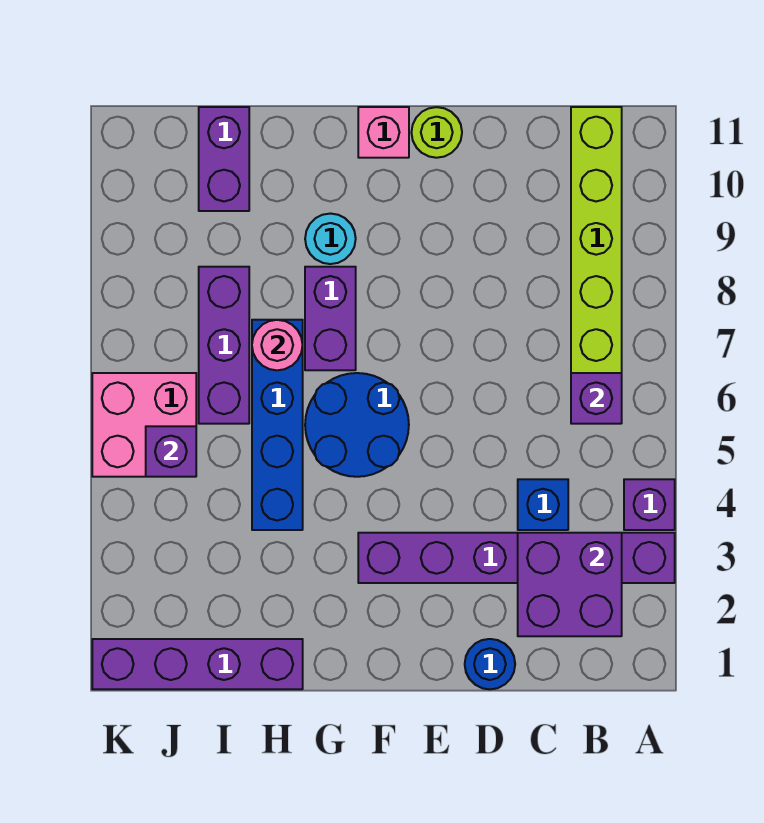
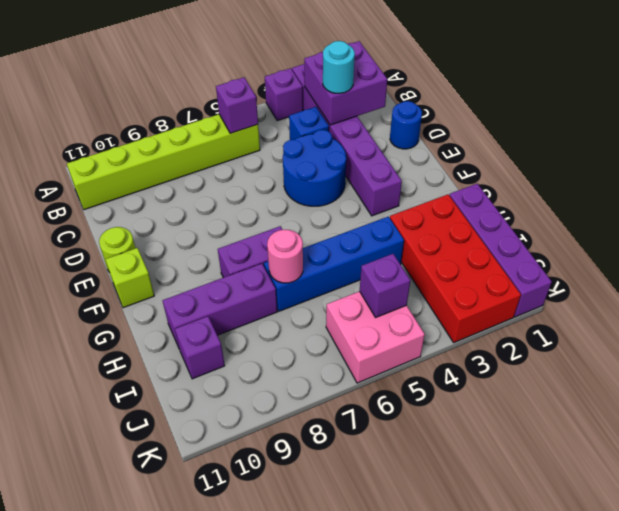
blue 2x2 round brick [305,373,409,477] -> blue 2x2 round brick moved to [283,130,346,206]
pink 1x1 brick [358,107,409,158] -> lime 1x1 brick [105,248,154,308]
cyan 1x1 round brick [305,214,356,264] -> cyan 1x1 round brick moved to [323,41,355,93]
none -> red 2x4 brick [390,194,521,342]
purple 1x3 brick [199,267,249,424] -> purple 1x3 brick moved to [162,264,277,348]
purple 1x2 brick [199,107,249,211] -> purple 1x1 brick [175,316,225,379]

